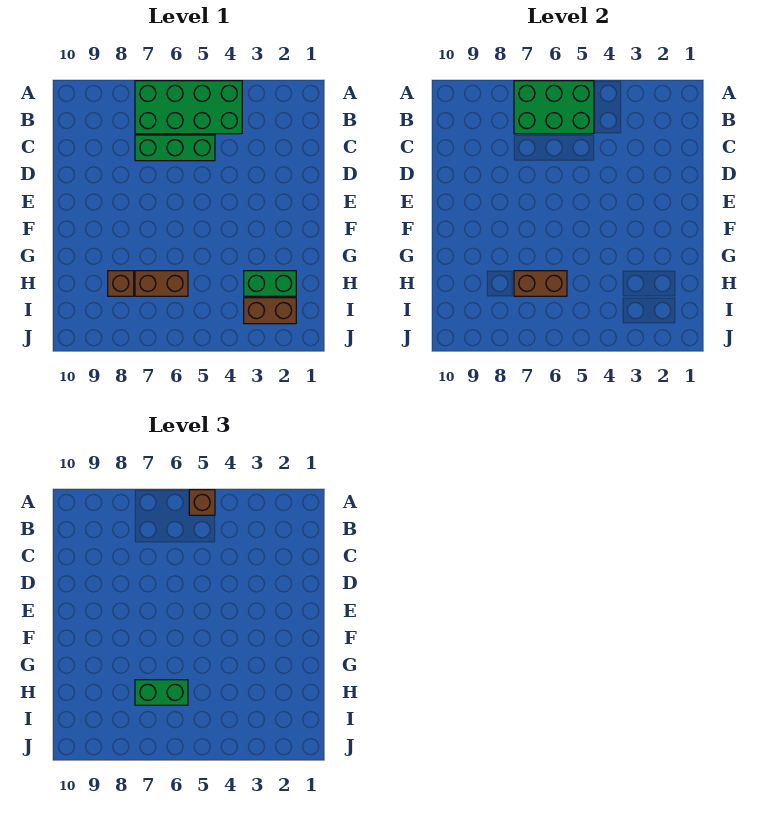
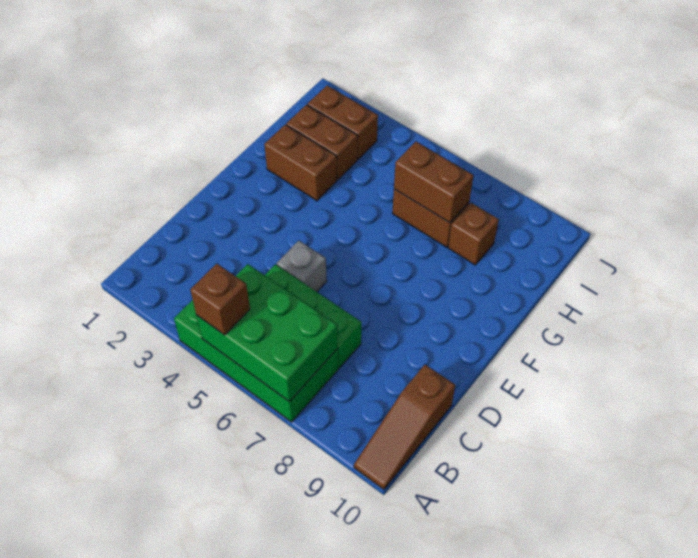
none -> brown 1x3 slope [354,365,455,489]
none -> grey 1x1 brick [277,241,327,292]
none -> brown 1x2 brick [264,125,337,201]
green 1x2 brick [244,271,296,296] -> brown 1x2 brick [286,105,358,180]
green 1x2 brick [135,680,188,705] -> none

